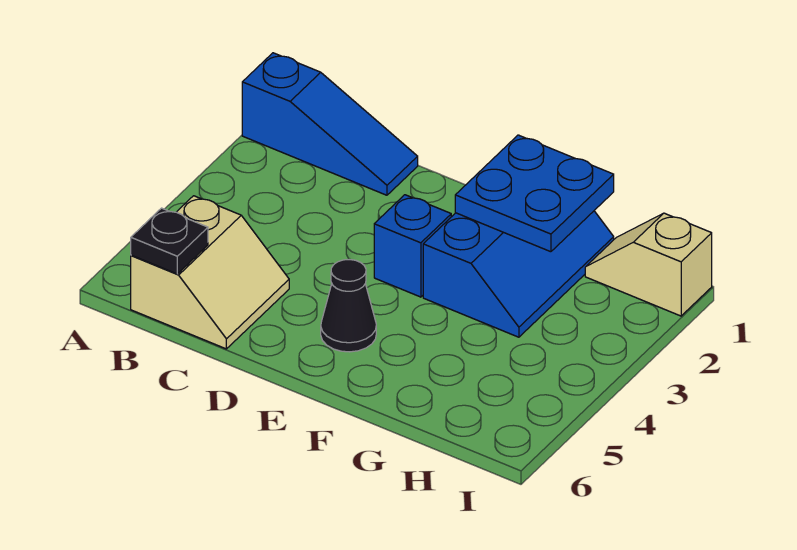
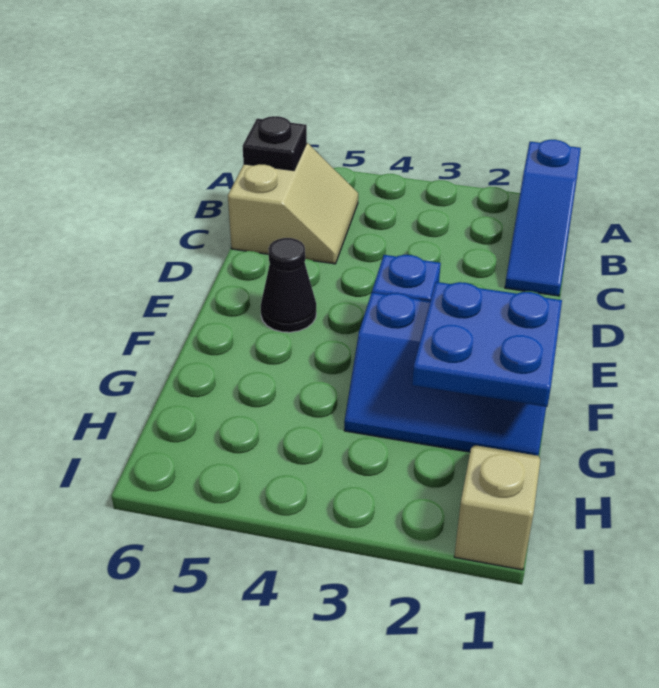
tan 2x2 slope [131,196,289,349] -> tan 2x2 slope turned to [228,143,358,264]

